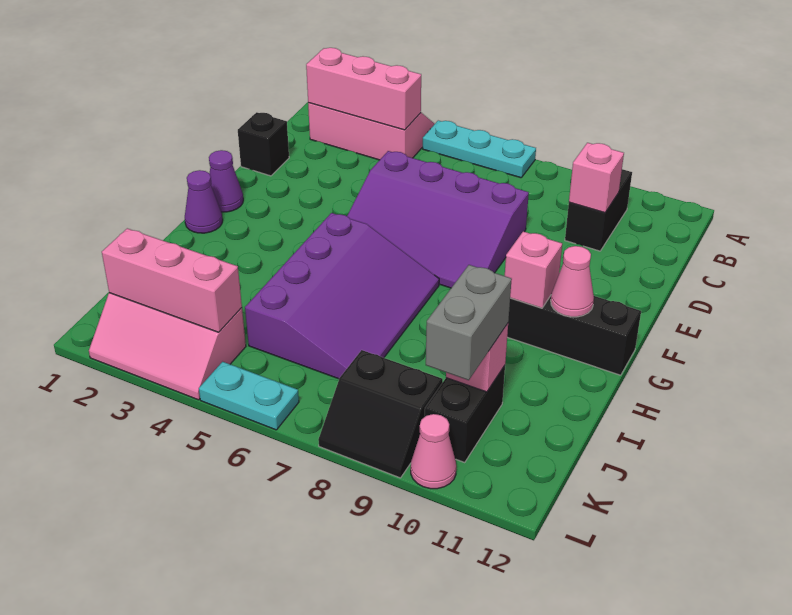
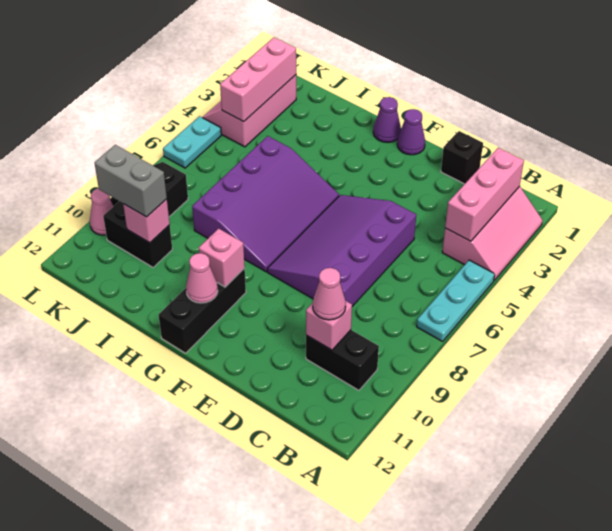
none -> pink 1x1 cone [313,268,346,320]
purple 3x4 slope [245,213,439,379] -> purple 3x4 slope turned to [192,136,339,272]

